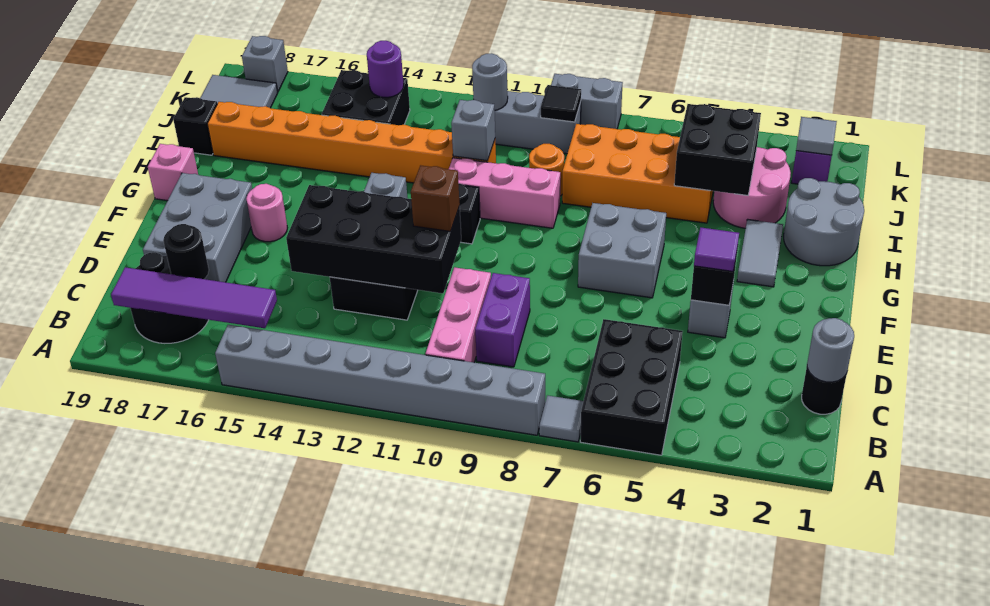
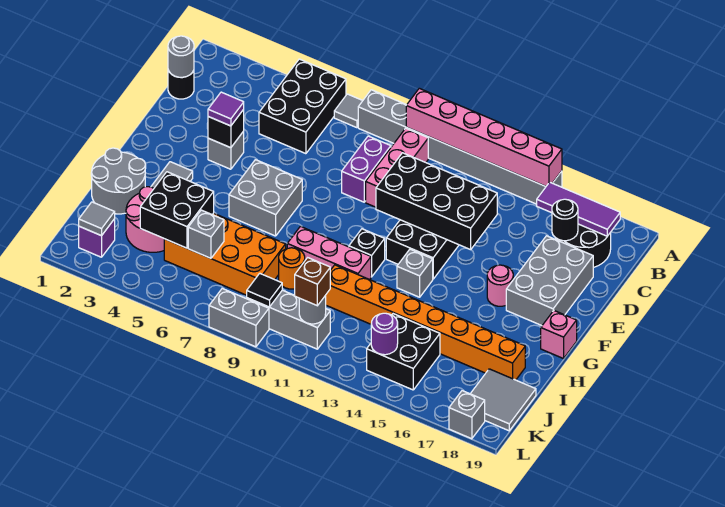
none -> pink 1x6 brick [406,88,562,186]
purple 1x4 tile [111,267,277,328] -> purple 1x3 tile [537,182,620,236]
brown 1x1 brick [411,165,460,231] -> brown 1x1 brick moved to [295,258,330,306]
grey 1x1 brick [451,100,495,161] -> grey 1x1 brick moved to [188,210,224,258]
black 1x1 brick [173,97,217,155] -> none

